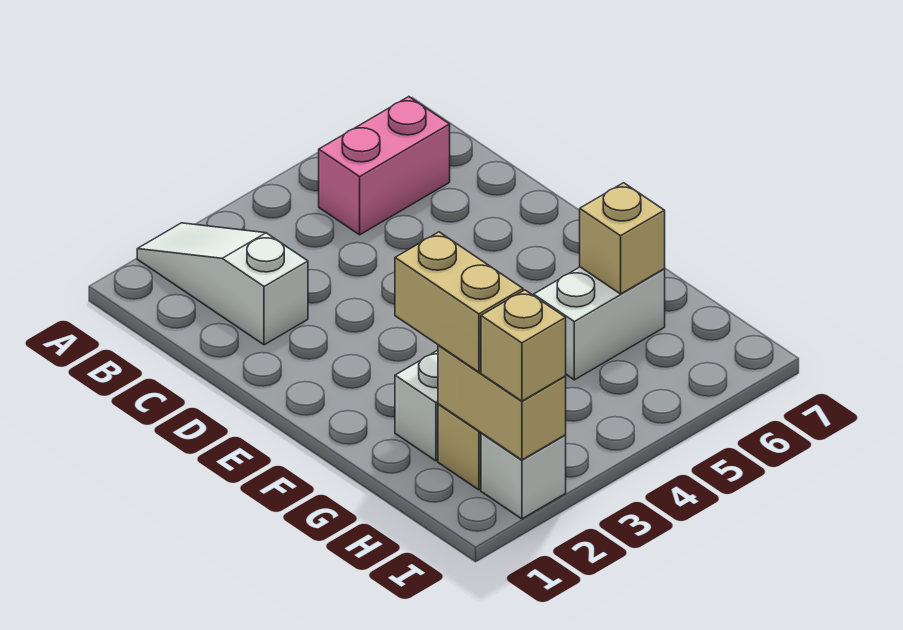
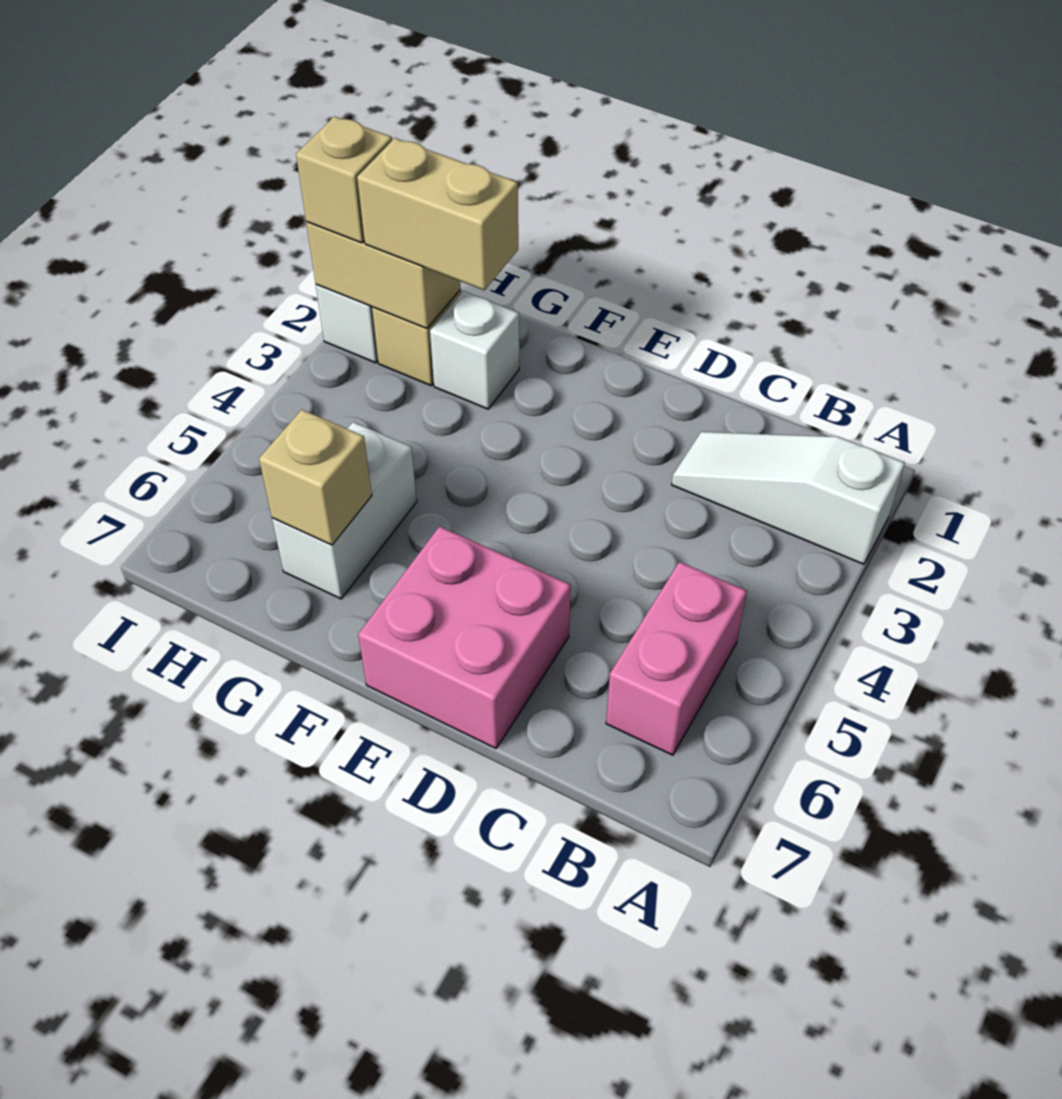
white 1x3 slope [137,223,308,345] -> white 1x3 slope turned to [672,432,905,564]
none -> pink 2x2 brick [358,526,571,748]

